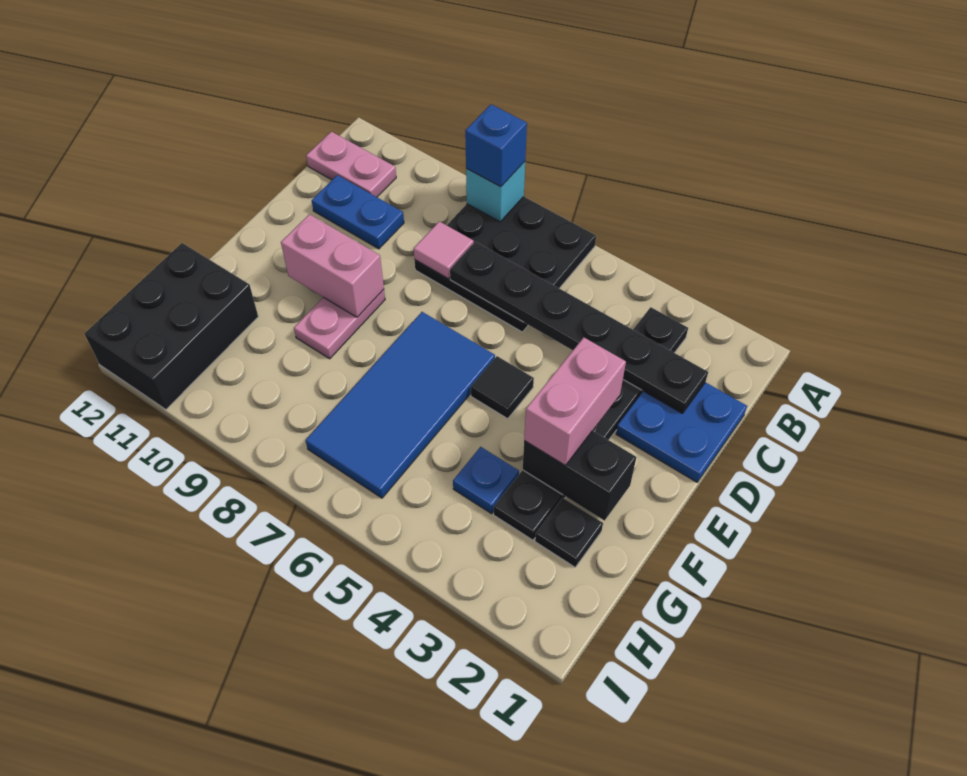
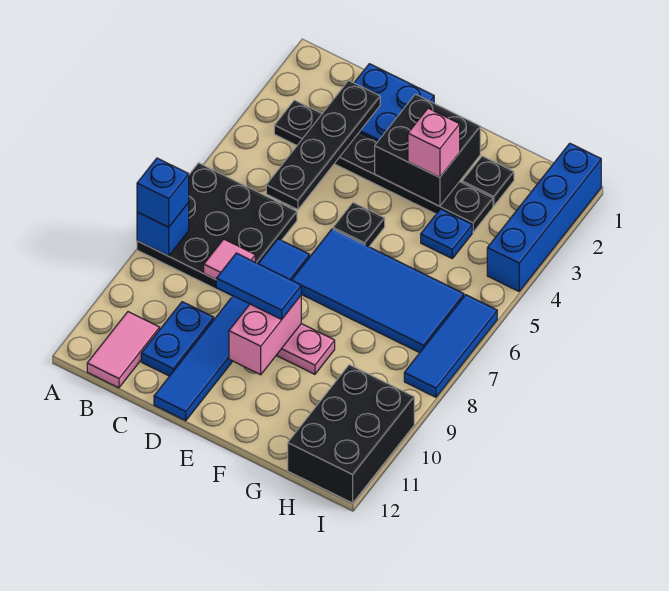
cyan 1x1 brick [466,162,525,222] -> blue 1x1 brick [137,203,189,256]
pink 1x2 plate [306,132,396,197] -> pink 1x2 tile [87,312,160,388]
black 1x6 plate [450,242,708,413] -> black 1x4 plate [266,81,380,210]
none -> blue 1x6 tile [154,239,310,421]
none -> blue 1x2 tile [216,253,301,319]
pink 1x2 brick [524,338,626,465] -> pink 1x1 brick [408,108,460,177]
black 1x1 tile [471,356,534,419] -> black 1x1 plate [333,203,385,247]
black 1x2 brick [523,431,636,521] -> black 2x2 brick [375,94,480,206]
black 2x3 brick [84,243,258,409] -> black 2x3 brick turned to [288,365,414,503]
none -> blue 1x4 brick [487,143,601,291]
none -> blue 1x3 tile [404,295,497,397]

